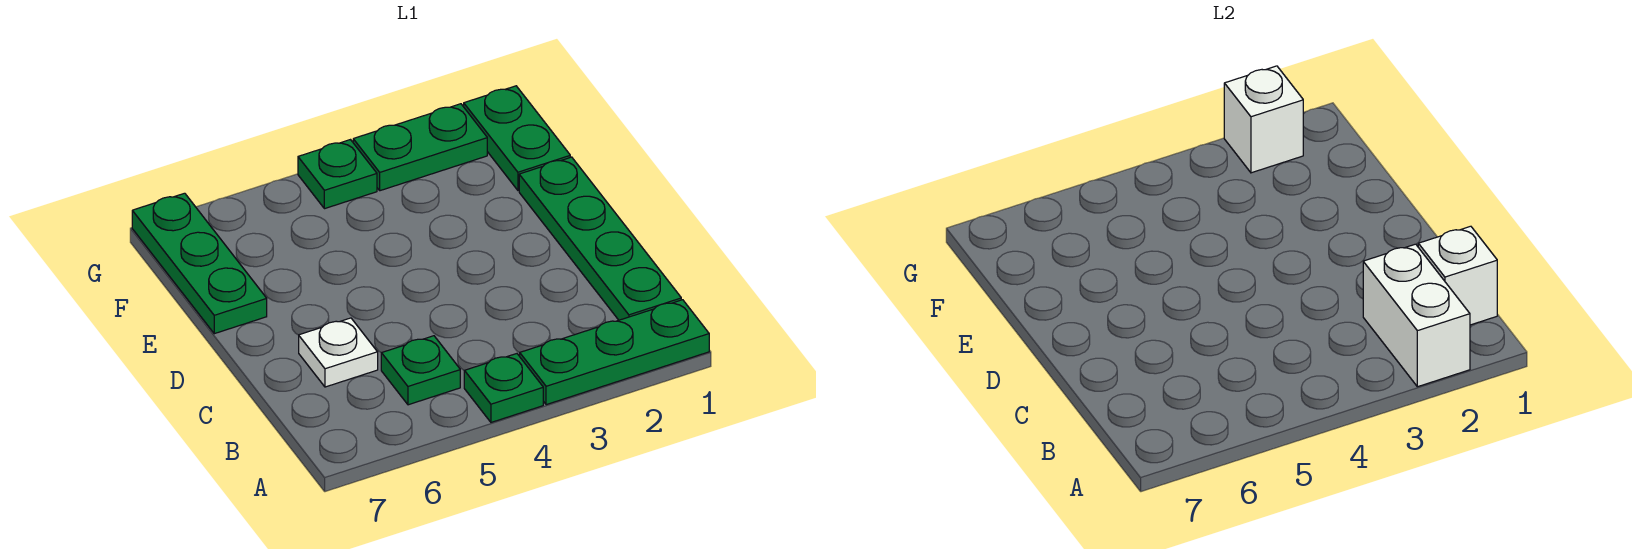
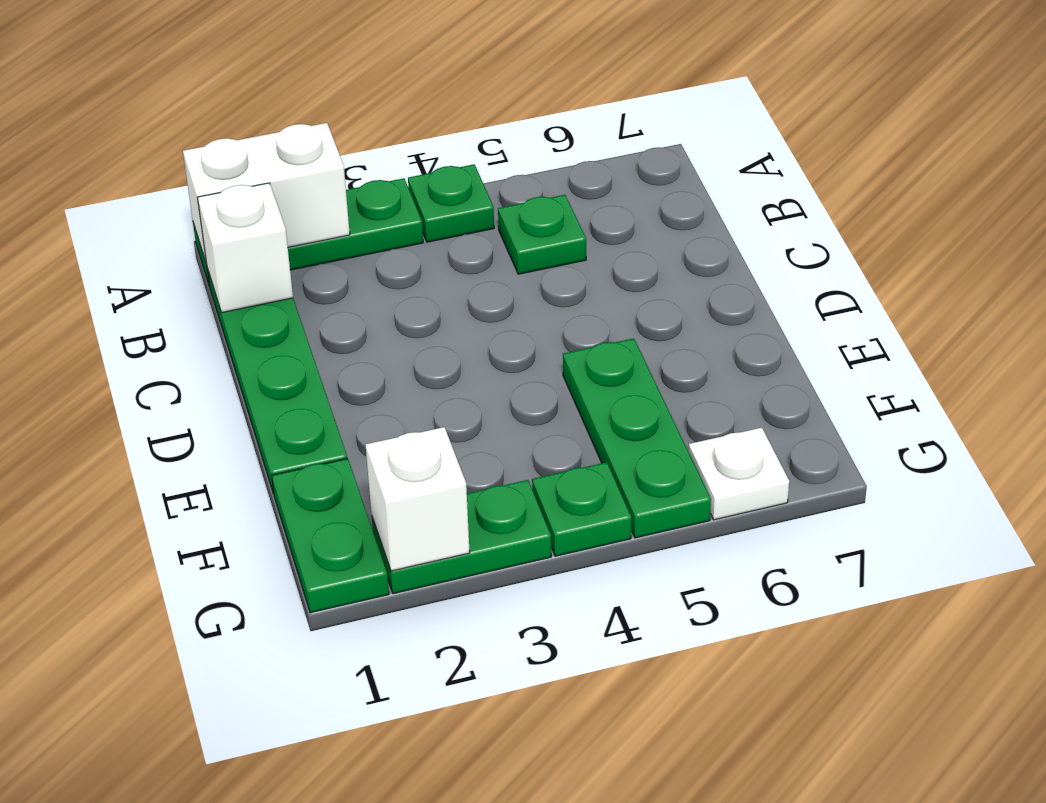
white 1x2 brick [1363,244,1470,387] -> white 1x2 brick turned to [183,123,350,264]
white 1x1 plate [299,318,378,387] -> white 1x1 plate moved to [688,428,789,520]
green 1x3 plate [132,193,267,334] -> green 1x3 plate moved to [563,338,711,538]

